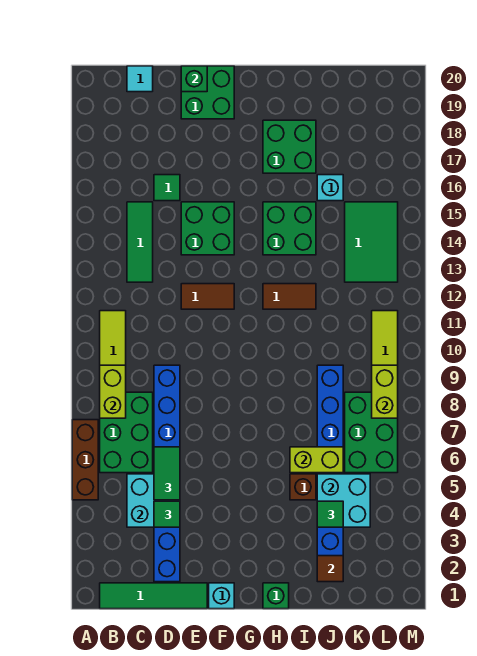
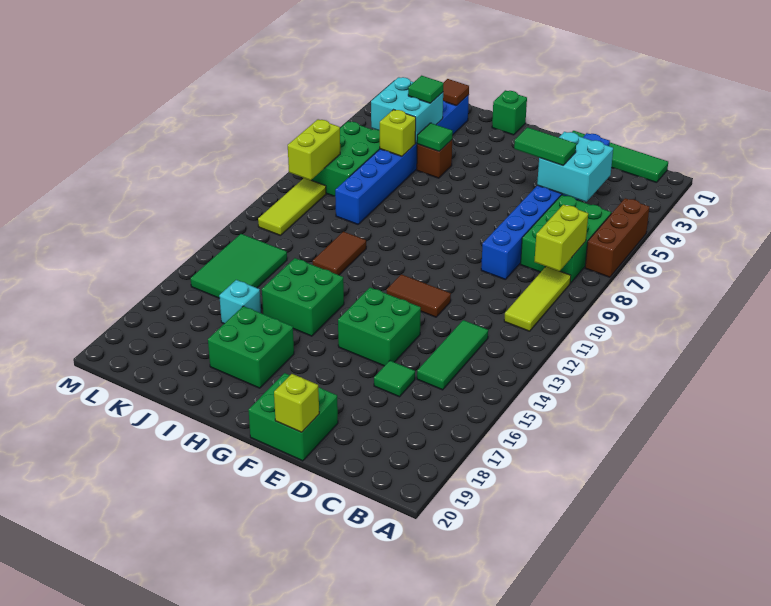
cyan 1x1 tile [127,66,153,92] -> none
green 1x1 tile [154,501,180,527] -> green 1x1 tile moved to [417,123,453,151]
green 1x2 tile [154,447,180,500] -> green 1x2 tile turned to [514,127,576,165]
green 1x1 brick [181,66,207,92] -> lime 1x1 brick [274,374,319,432]
cyan 1x1 brick [209,583,234,609] -> none
brown 1x2 tile [263,284,316,309] -> brown 1x2 tile turned to [313,232,366,275]
lime 1x2 brick [290,447,343,473] -> lime 1x1 brick [380,110,416,156]

